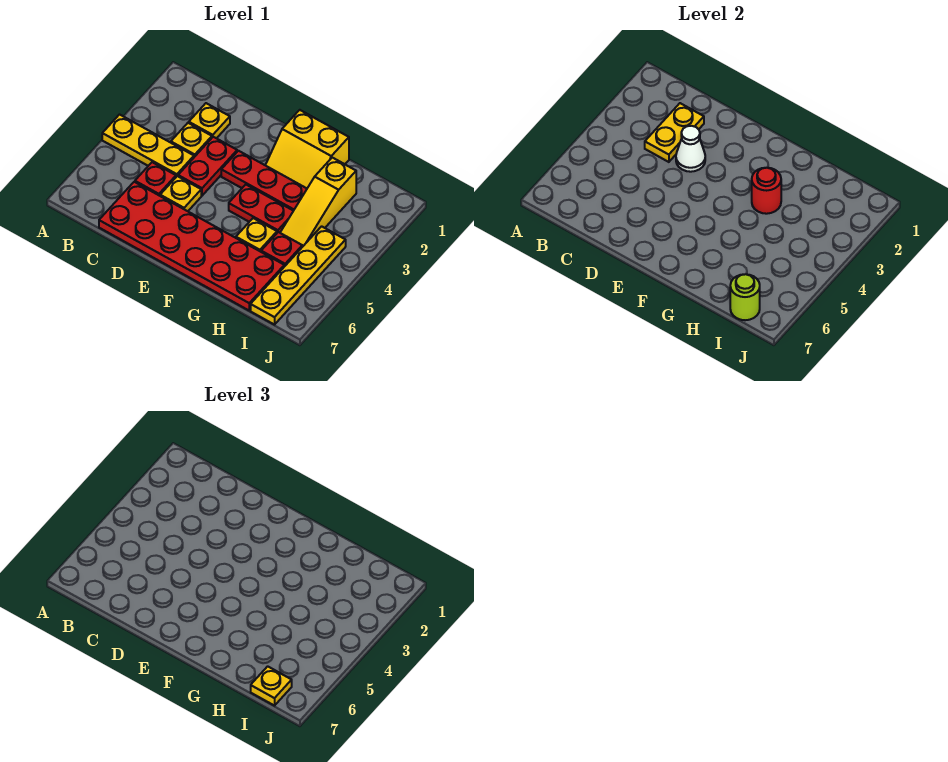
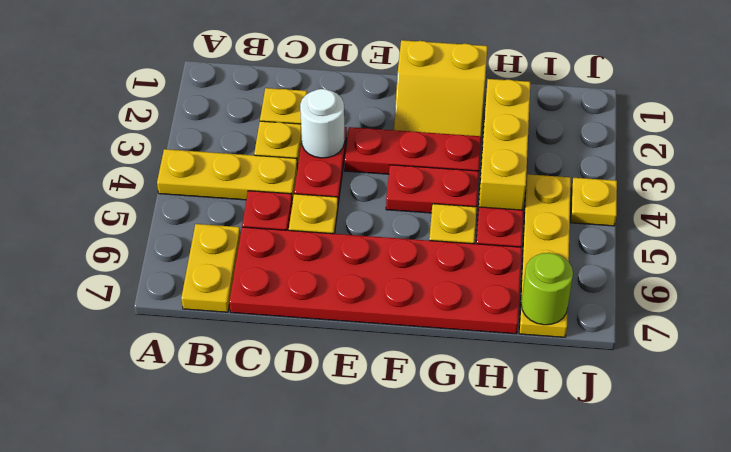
yellow 1x2 plate [645,103,704,162] -> yellow 1x2 plate moved to [181,224,240,312]
white 1x1 cone [676,126,705,172] -> white 1x1 round brick [300,89,345,158]
red 1x1 round brick [752,168,781,214] -> none
yellow 1x3 slope [280,158,356,247] -> yellow 1x3 brick [479,79,530,210]
yellow 1x1 plate [251,666,292,706] -> yellow 1x1 plate moved to [571,178,617,226]

